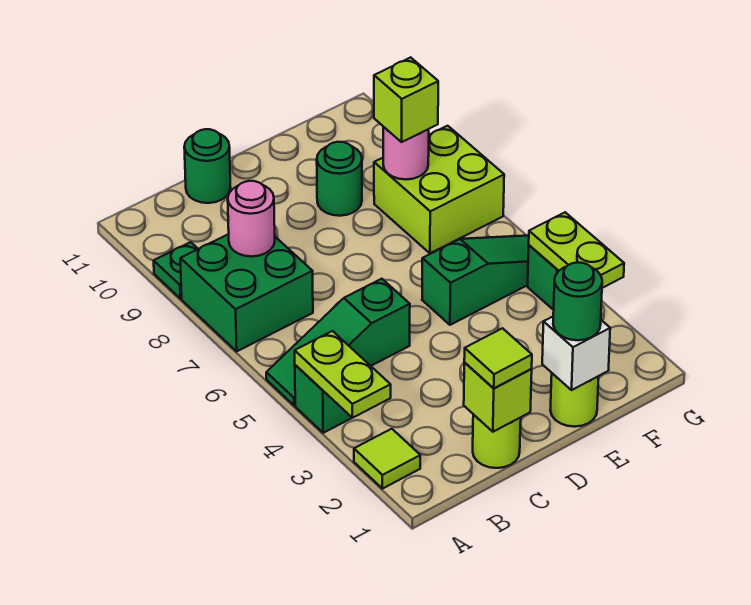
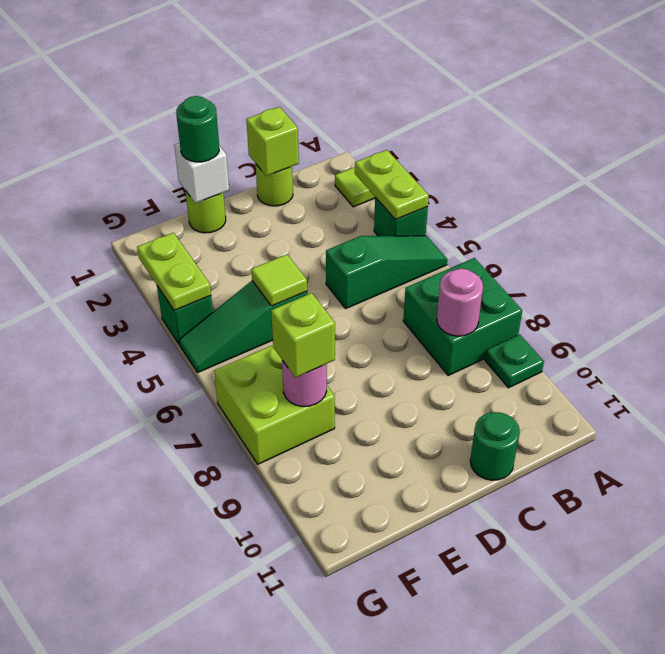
lime 1x1 tile [464,328,532,388] -> lime 1x1 tile moved to [251,254,307,306]
green 1x1 round brick [317,142,362,216] -> none

